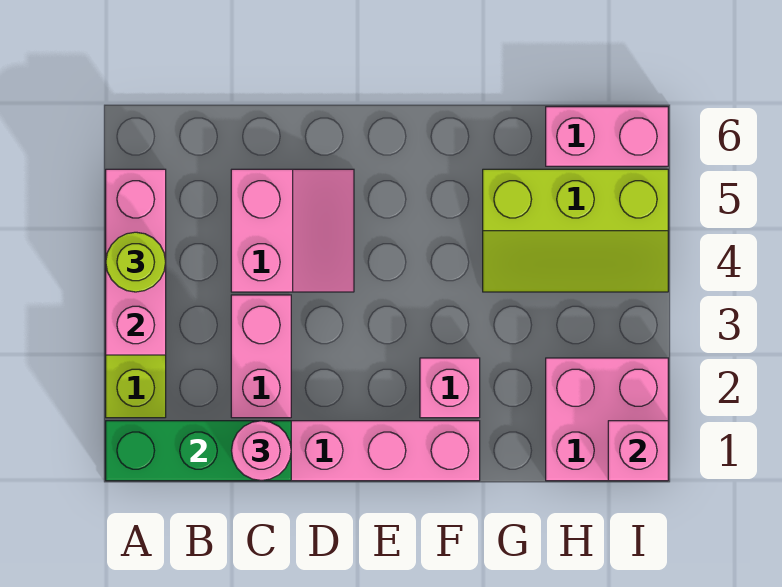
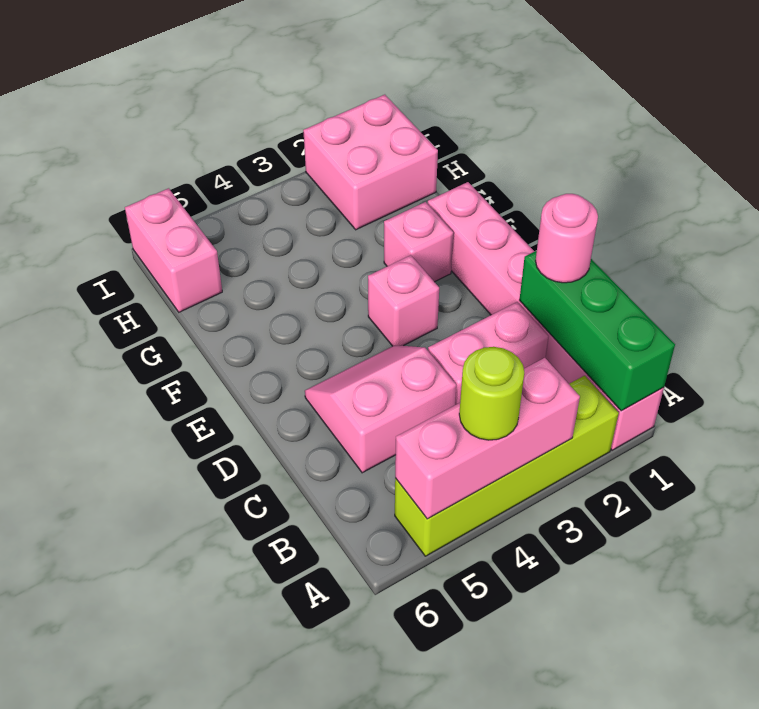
lime 2x3 slope [483,169,668,292] -> none
pink 1x1 brick [608,421,668,481] -> pink 1x1 brick moved to [368,255,439,346]

